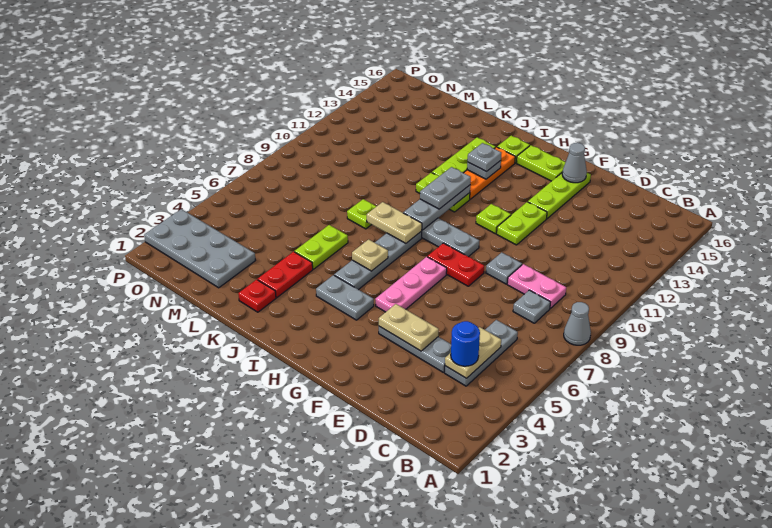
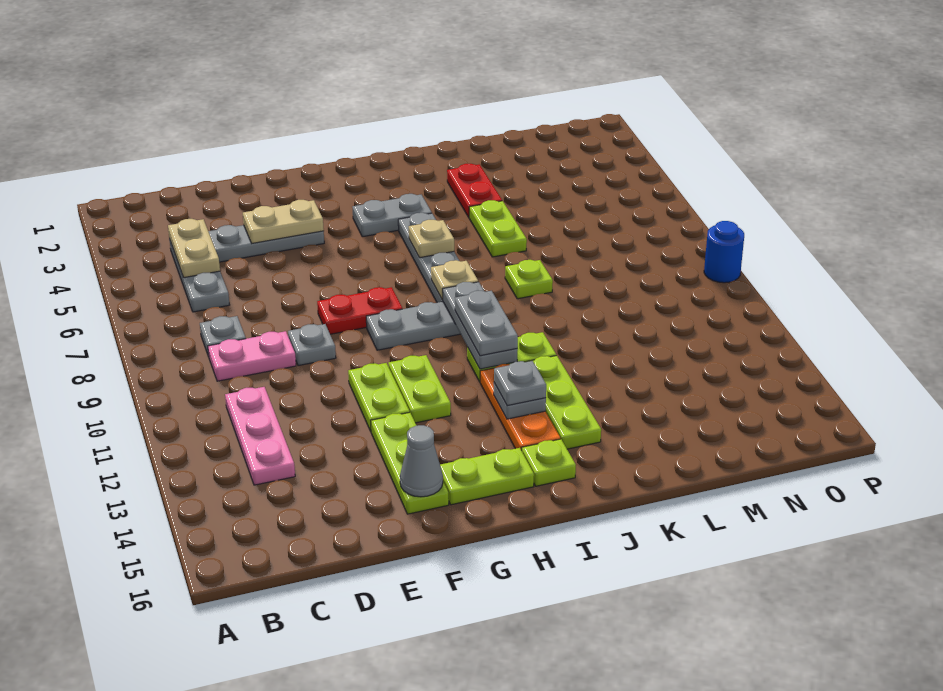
grey 1x1 cone [564,302,591,345] -> none
blue 1x1 round brick [451,321,480,366] -> blue 1x1 round brick moved to [704,221,744,283]
pink 1x3 plate [375,257,447,312] -> pink 1x3 plate moved to [225,387,295,485]
lime 1x1 plate [476,204,511,234] -> lime 1x2 plate [388,355,451,423]
tan 1x2 plate [367,202,422,243] -> tan 1x1 plate [431,260,478,300]
red 1x1 plate [238,280,276,312] -> none
grey 2x4 plate [144,209,255,288] -> none

